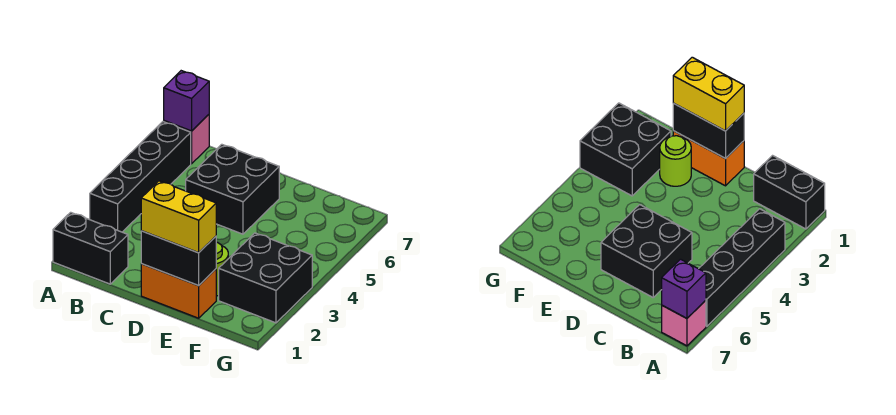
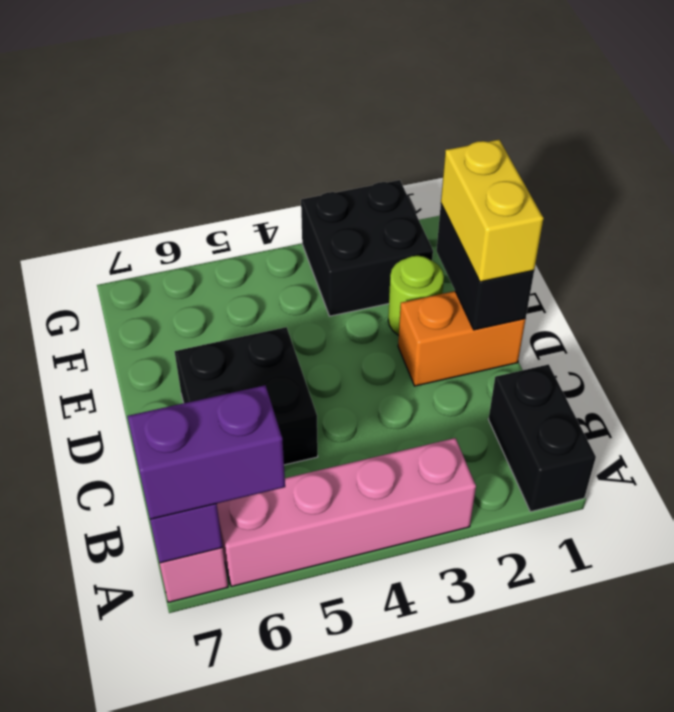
black 1x4 brick [90,122,191,232] -> pink 1x4 brick [217,438,476,586]
none -> purple 1x2 brick [127,385,285,519]
orange 1x2 brick [141,264,216,318] -> orange 1x2 brick turned to [398,291,526,386]

